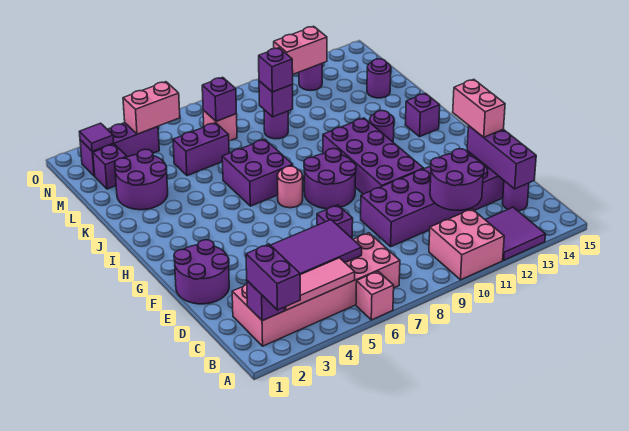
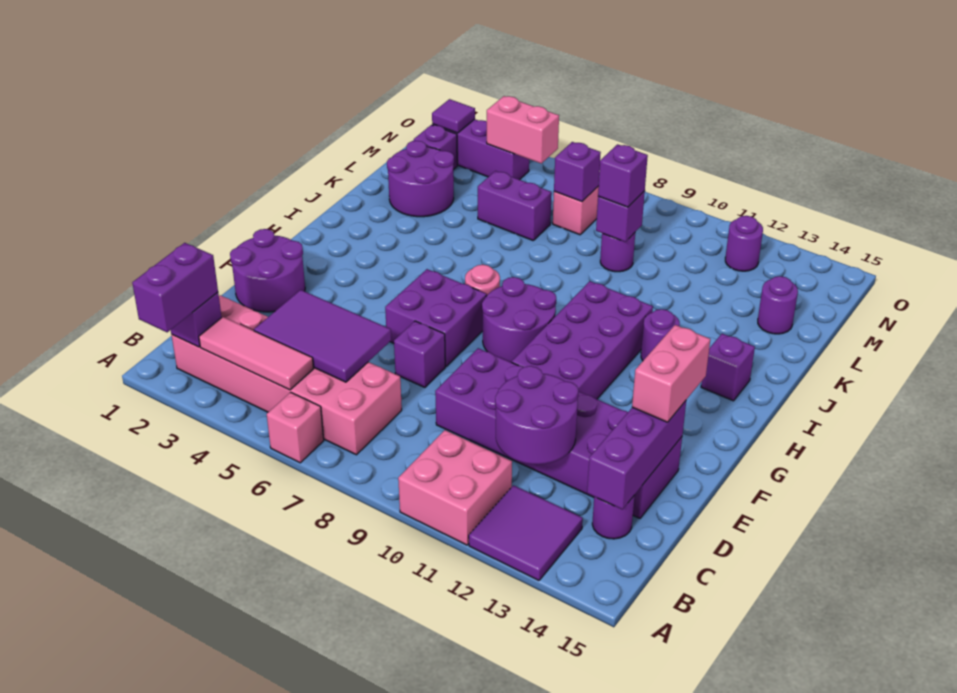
purple 2x2 brick [222,139,293,206] -> purple 2x2 brick moved to [385,269,487,366]
pink 1x2 brick [274,26,327,74] -> none

